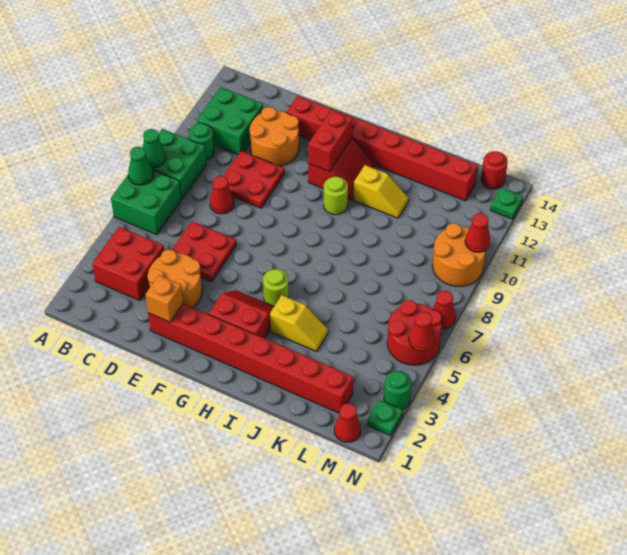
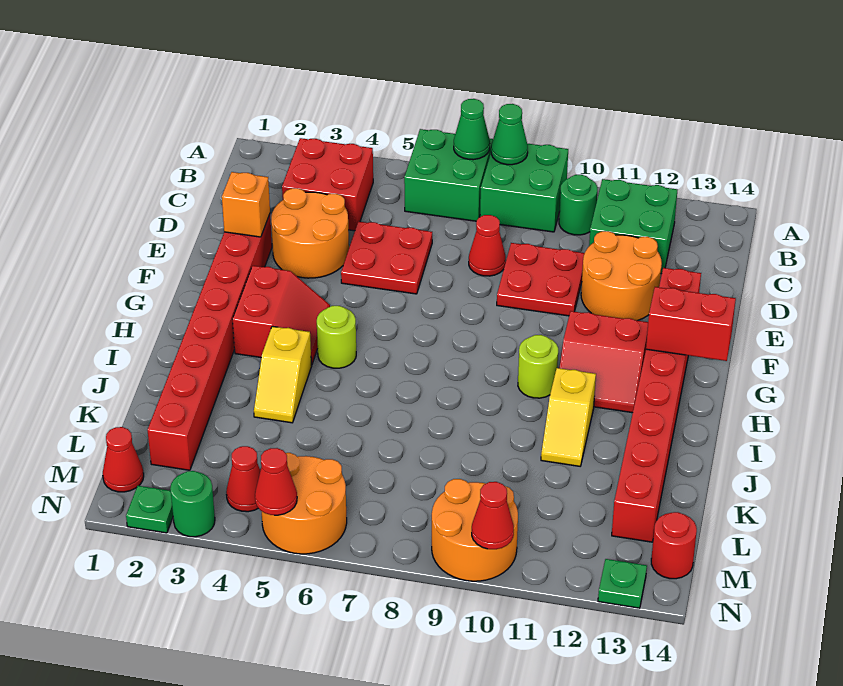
red 1x2 brick [308,110,353,172] -> red 1x2 brick moved to [646,287,736,361]
red 2x2 round brick [387,300,442,365] -> orange 2x2 round brick [262,453,347,554]
red 1x1 cone [433,290,456,329] -> red 1x1 cone moved to [226,446,260,512]

